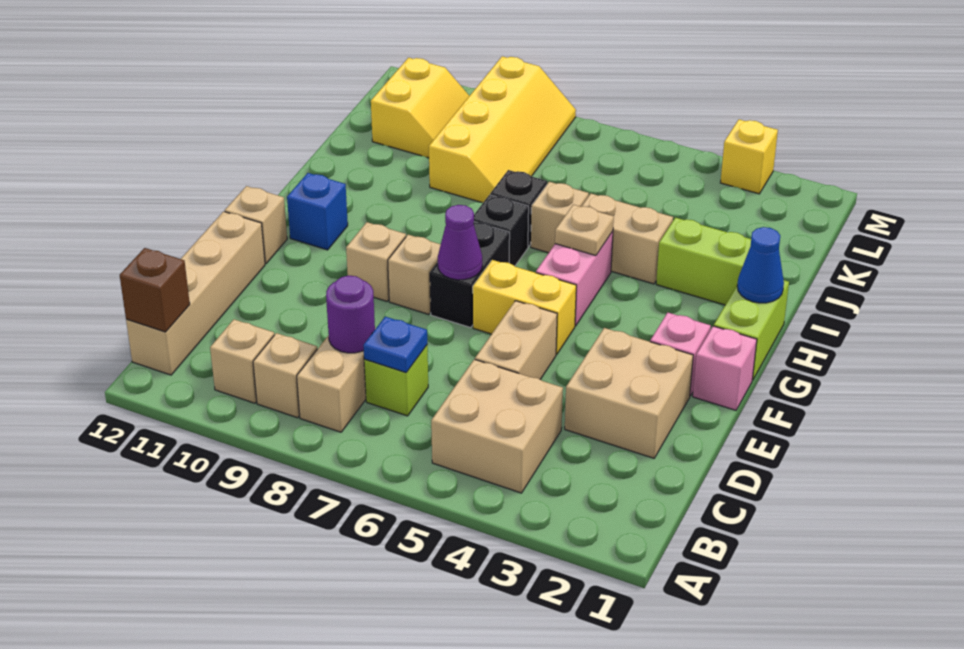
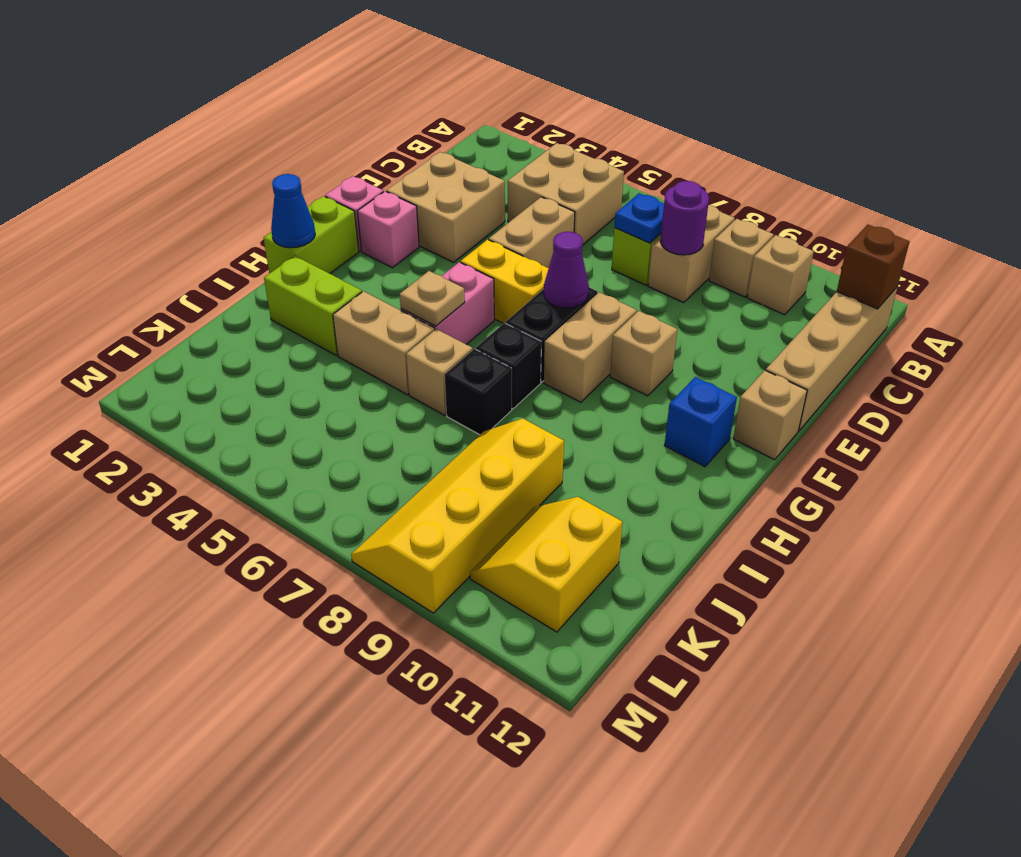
tan 1x1 brick [388,235,441,315] -> tan 1x2 brick [544,292,637,402]
yellow 1x1 brick [720,119,778,194] -> none

